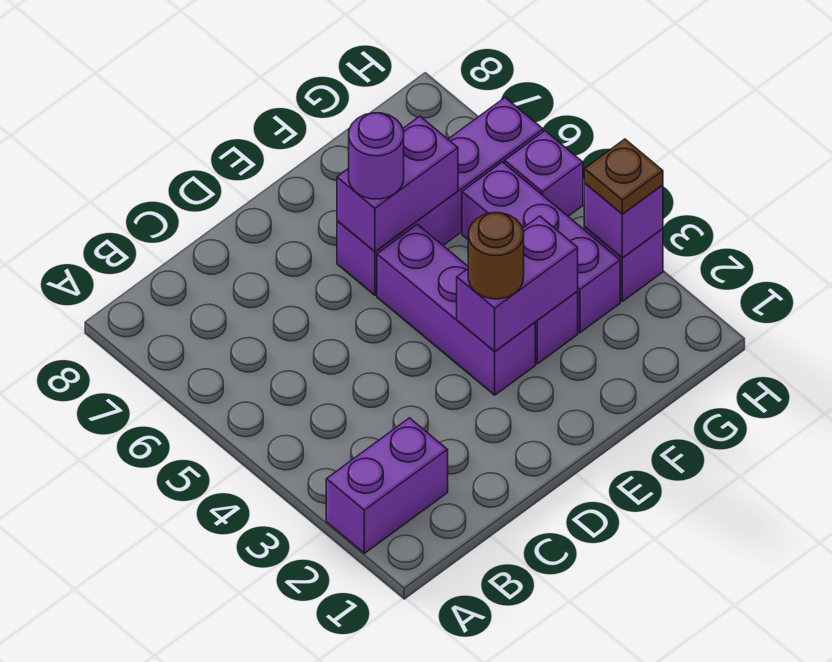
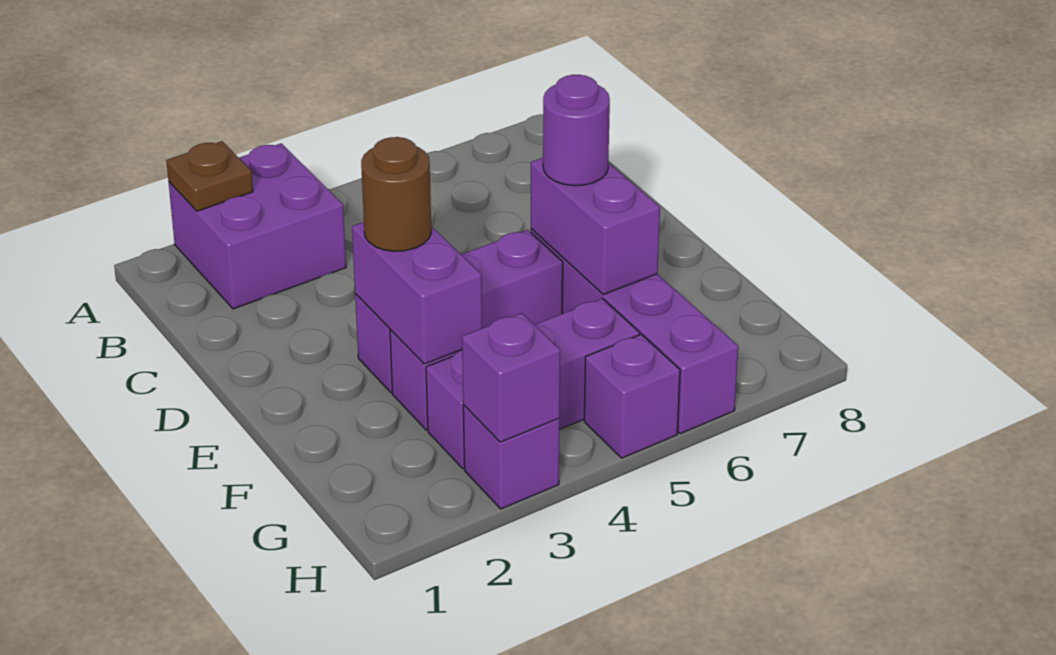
purple 1x2 brick [326,418,448,553] -> purple 2x2 brick [169,143,346,309]
brown 1x1 plate [584,139,663,214] -> brown 1x1 plate moved to [166,141,253,211]

